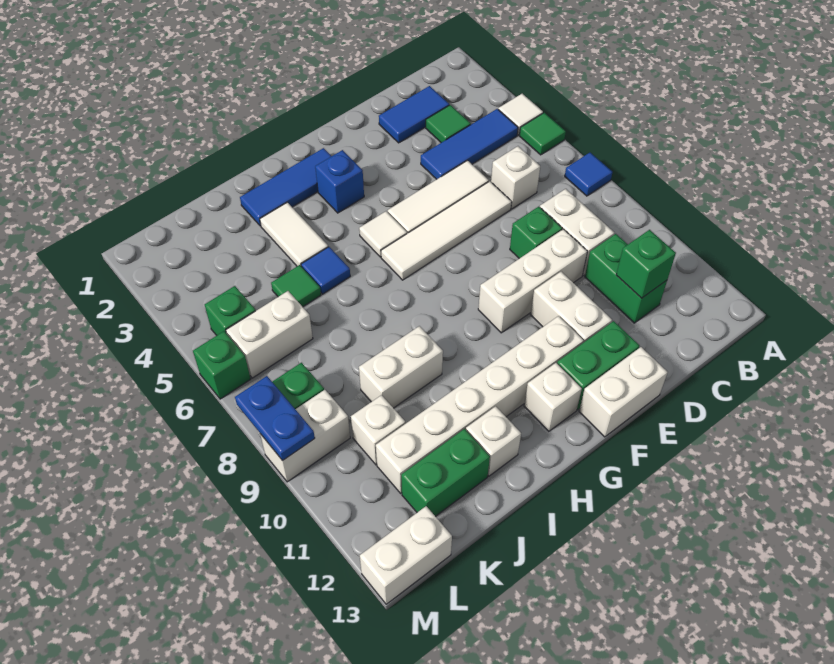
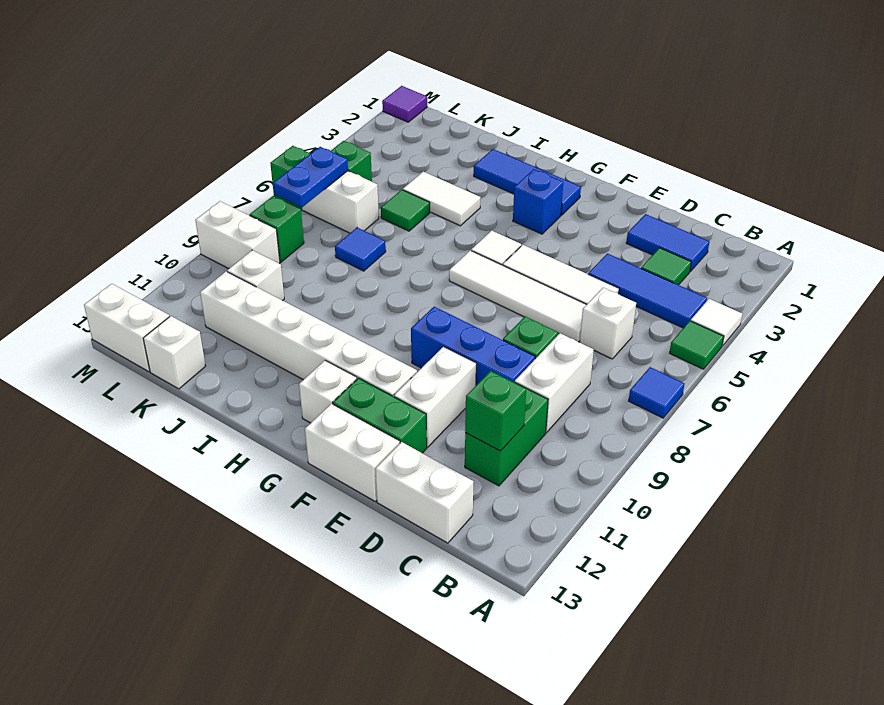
white 1x3 brick [478,229,587,333] -> blue 1x3 brick [411,307,535,385]
white 1x2 tile [260,202,328,266] -> white 1x2 tile turned to [403,172,481,226]
blue 1x1 tile [301,247,350,294] -> blue 1x1 tile moved to [335,228,386,271]
white 1x2 brick [359,326,443,408] -> white 1x2 brick moved to [375,442,473,543]
white 1x1 brick [466,406,521,476] -> white 1x1 brick moved to [143,316,205,389]
green 1x2 brick [401,429,490,516] -> none
none -> purple 1x1 tile [382,86,427,122]
blue 1x2 plate [235,376,315,461] -> blue 1x2 plate moved to [273,147,348,207]

